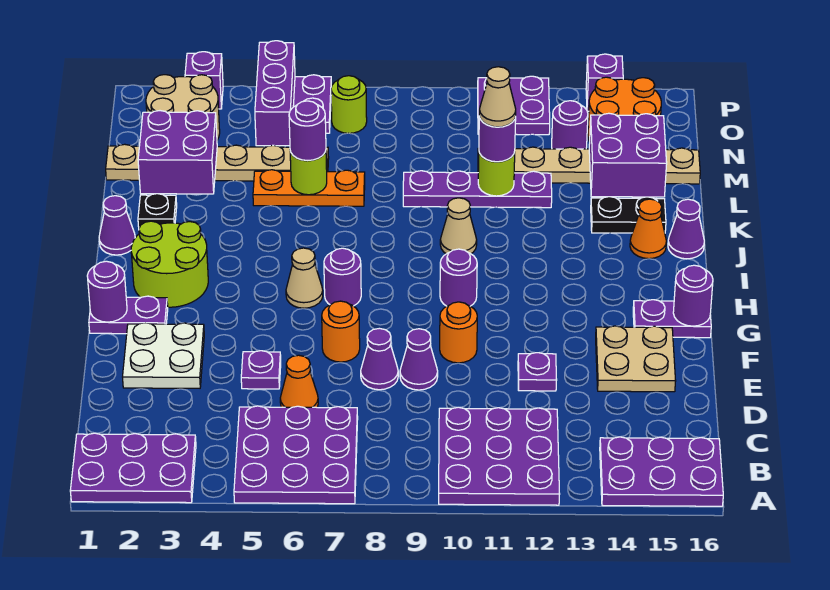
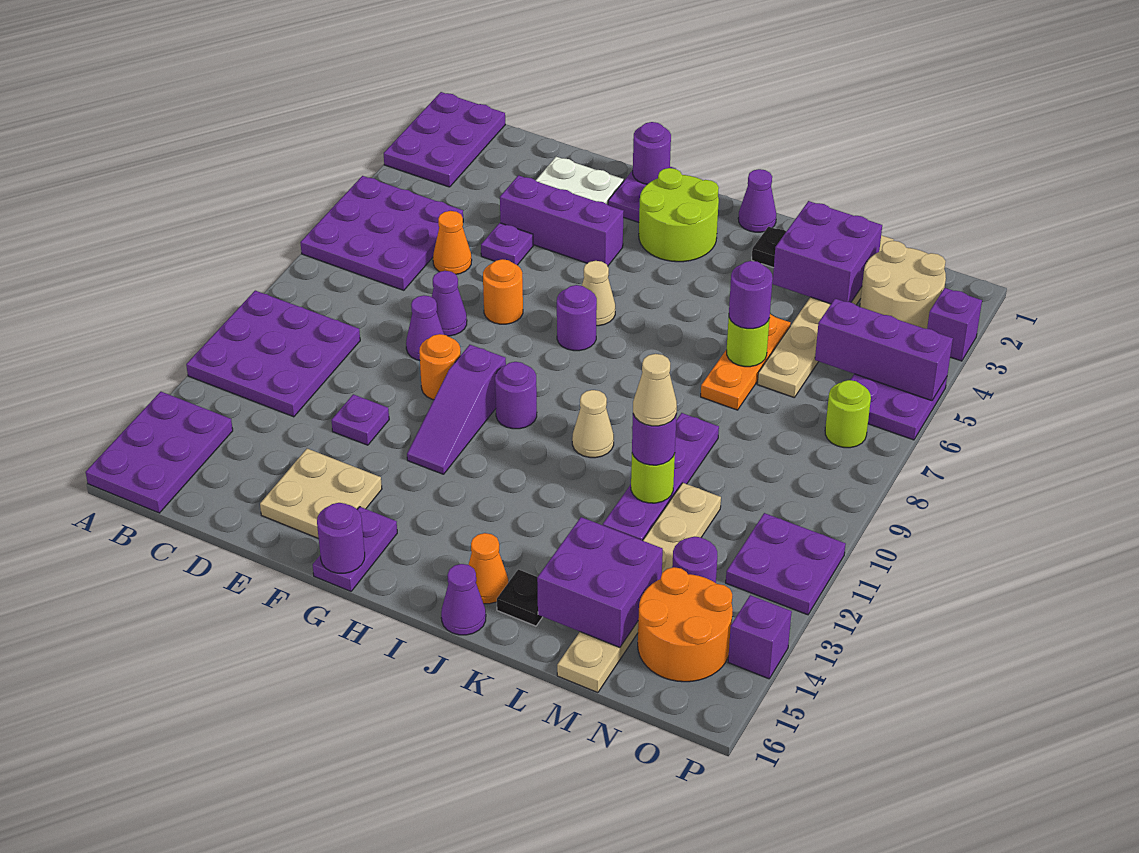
none -> purple 1x3 brick [500,175,624,266]
none -> purple 1x3 slope [407,345,506,474]
black 1x2 plate [591,197,666,233] -> black 1x1 plate [497,569,542,626]

